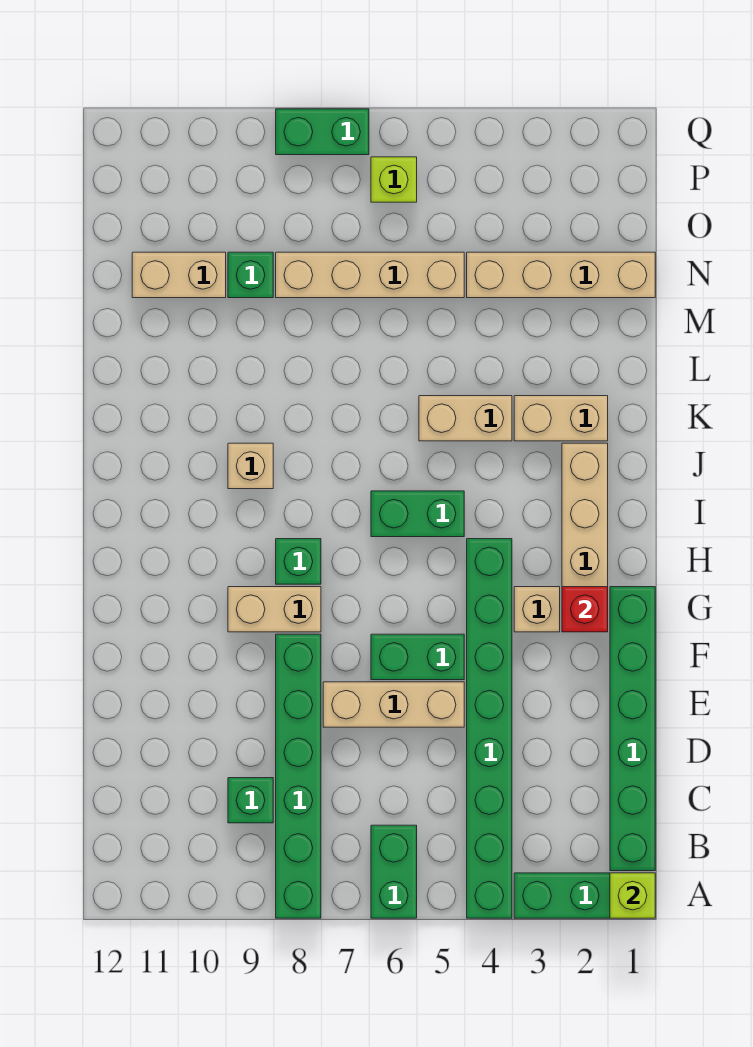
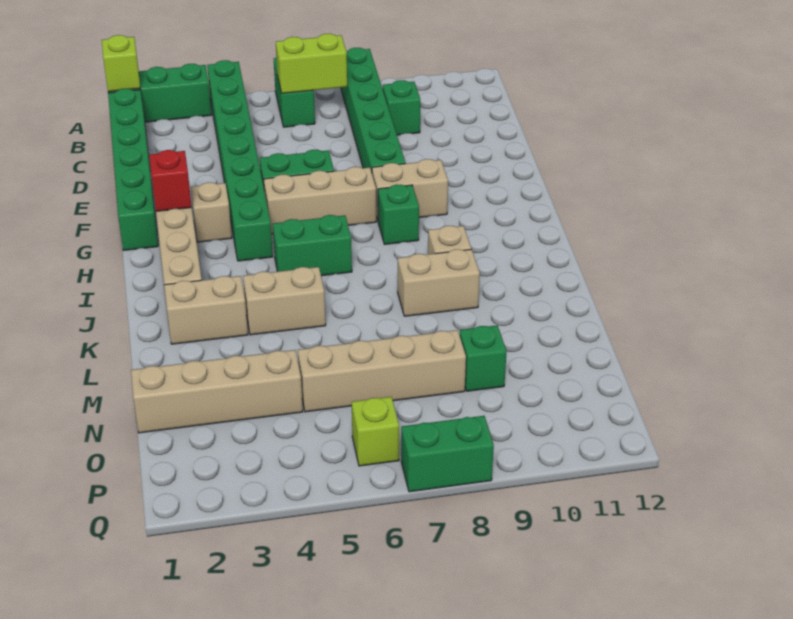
none -> lime 1x2 brick [276,34,347,93]
tan 1x3 brick [323,682,464,727] -> tan 1x3 brick moved to [264,167,376,234]
tan 1x2 brick [132,252,226,298] -> tan 1x2 brick moved to [398,249,480,316]

